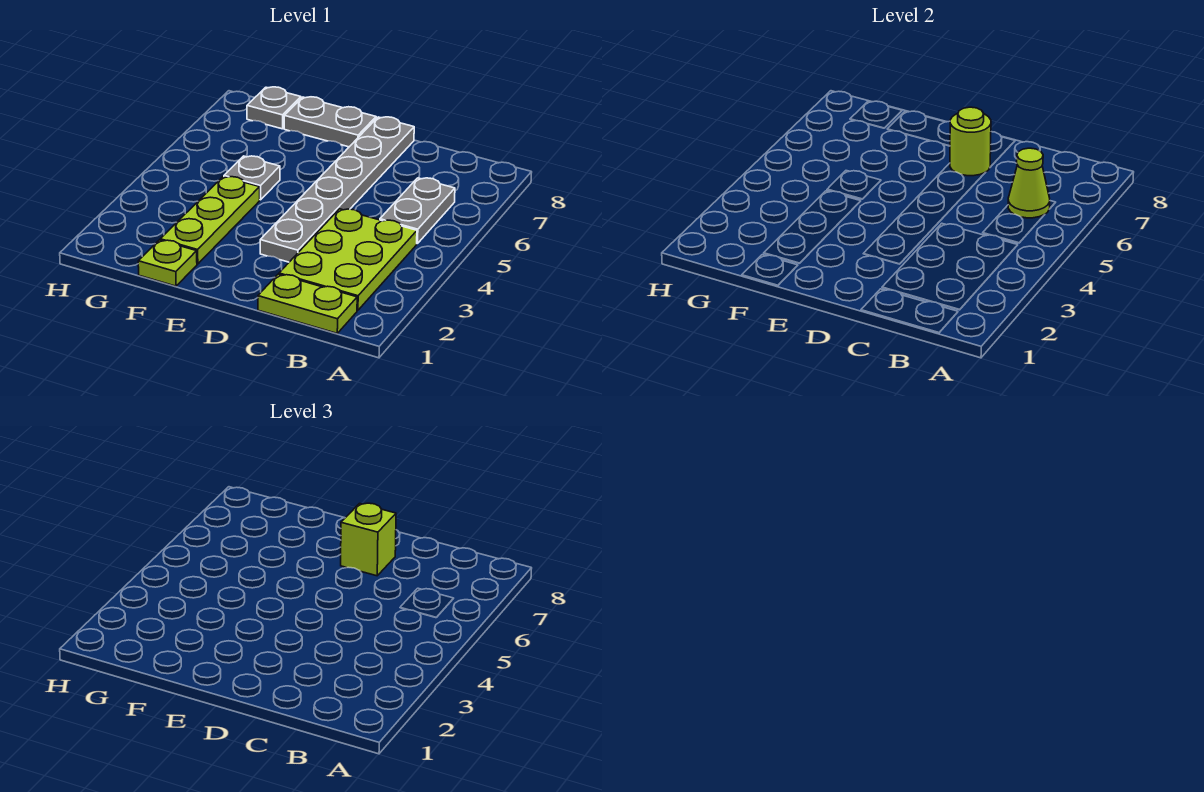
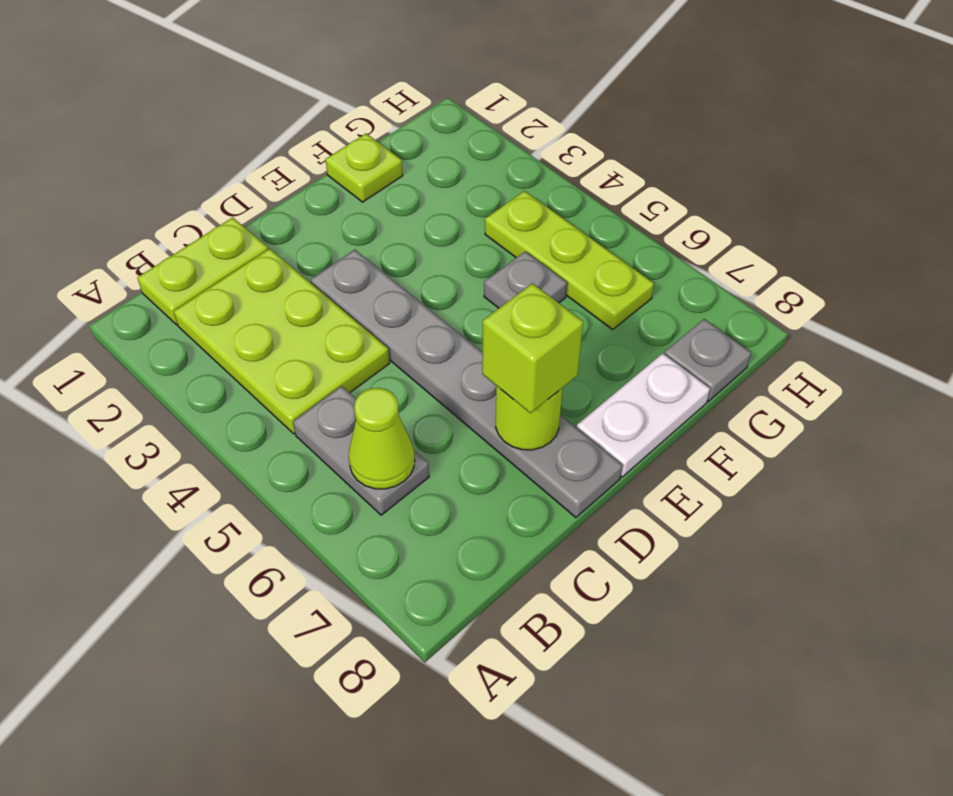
grey 1x2 plate [284,97,376,147] -> white 1x2 plate [577,353,710,477]
lime 1x3 plate [160,177,260,264] -> lime 1x3 plate moved to [485,191,654,330]

